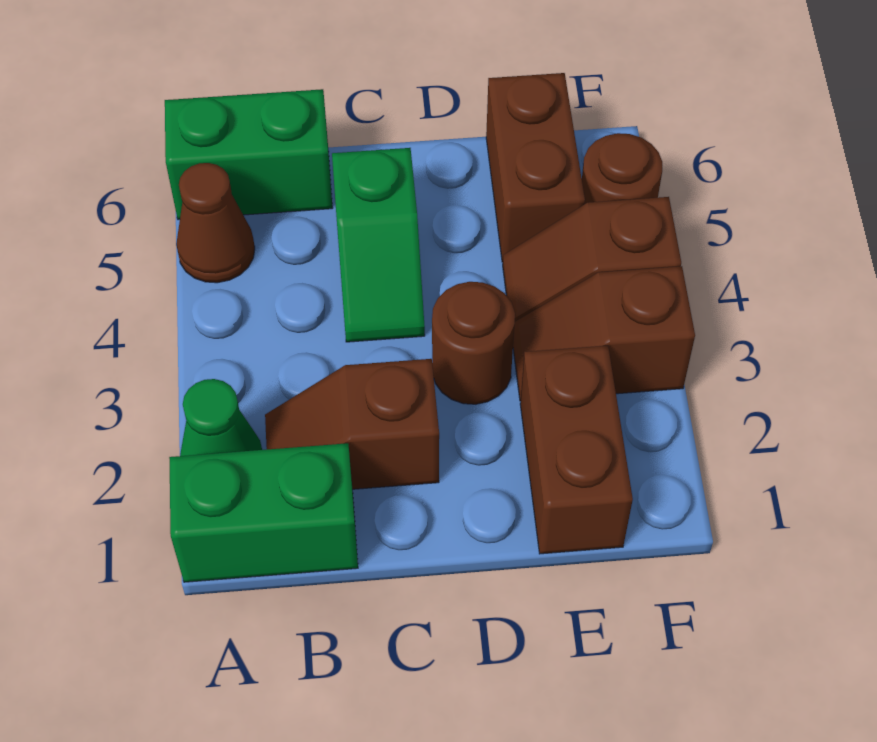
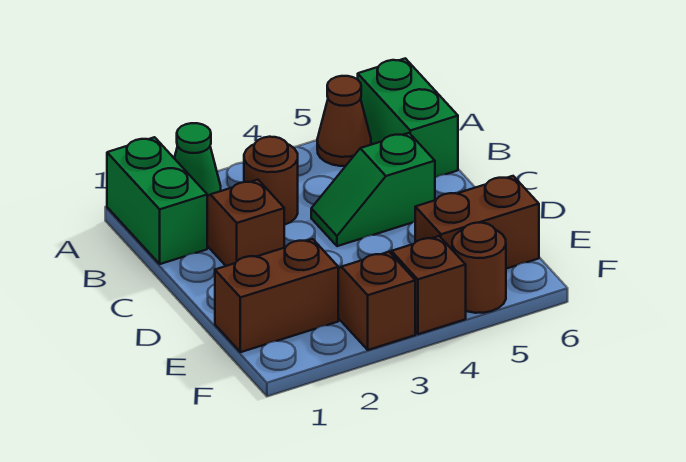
brown 1x1 round brick [432,282,515,404] -> brown 1x1 round brick moved to [244,137,298,225]

